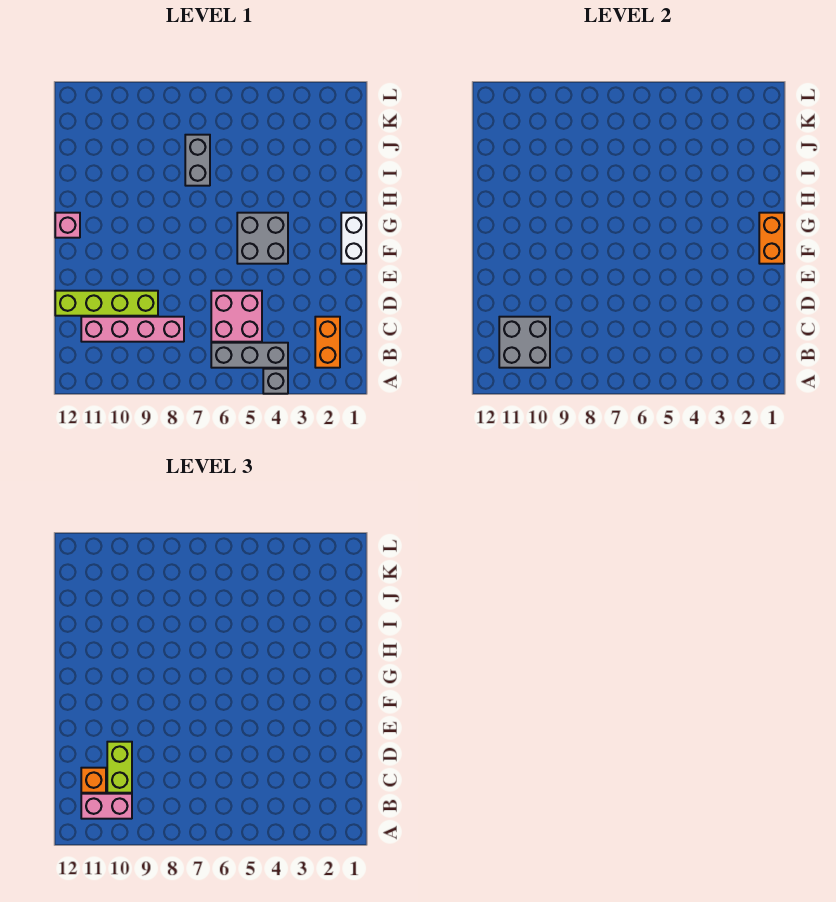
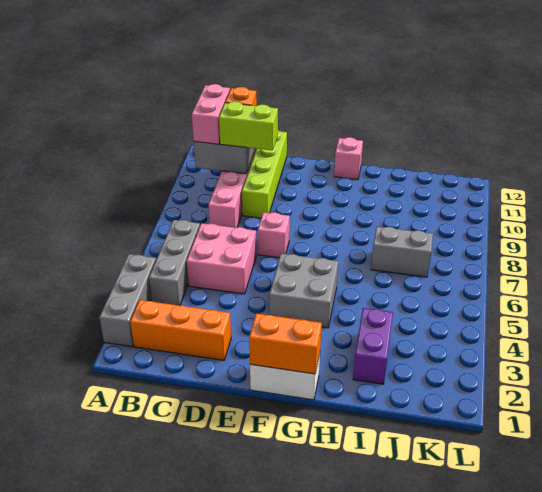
grey 1x1 brick [263,369,288,394] -> grey 1x3 brick [99,254,156,347]
orange 1x2 brick [315,317,340,368] -> orange 1x3 brick [130,300,231,360]
none -> pink 1x1 brick [258,212,290,258]
none -> purple 1x2 brick [353,308,393,384]

